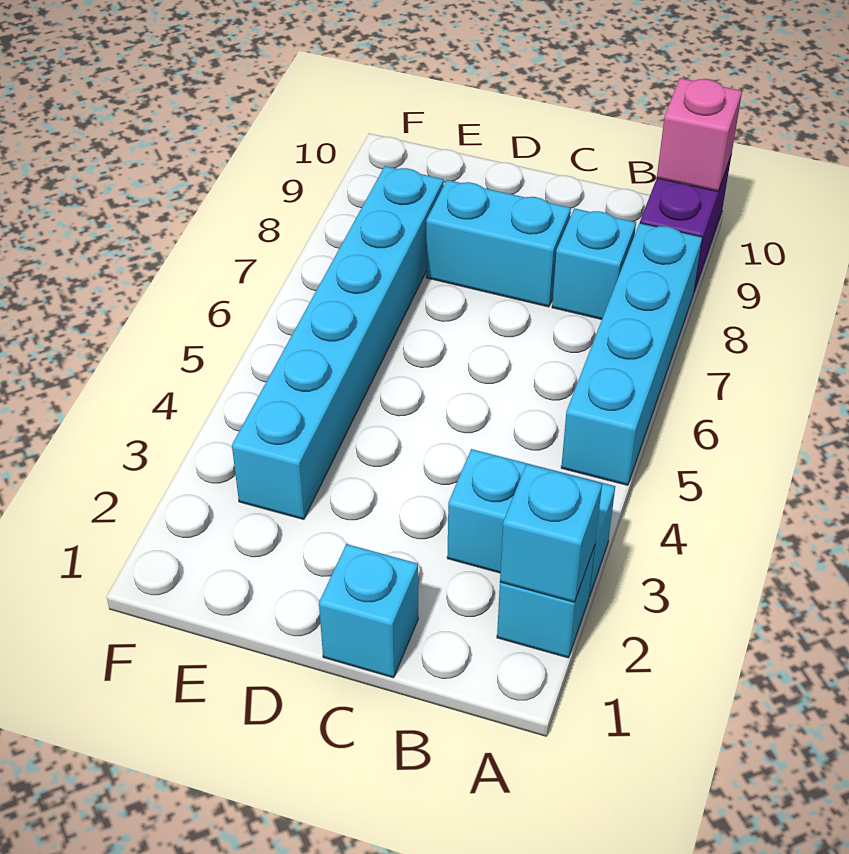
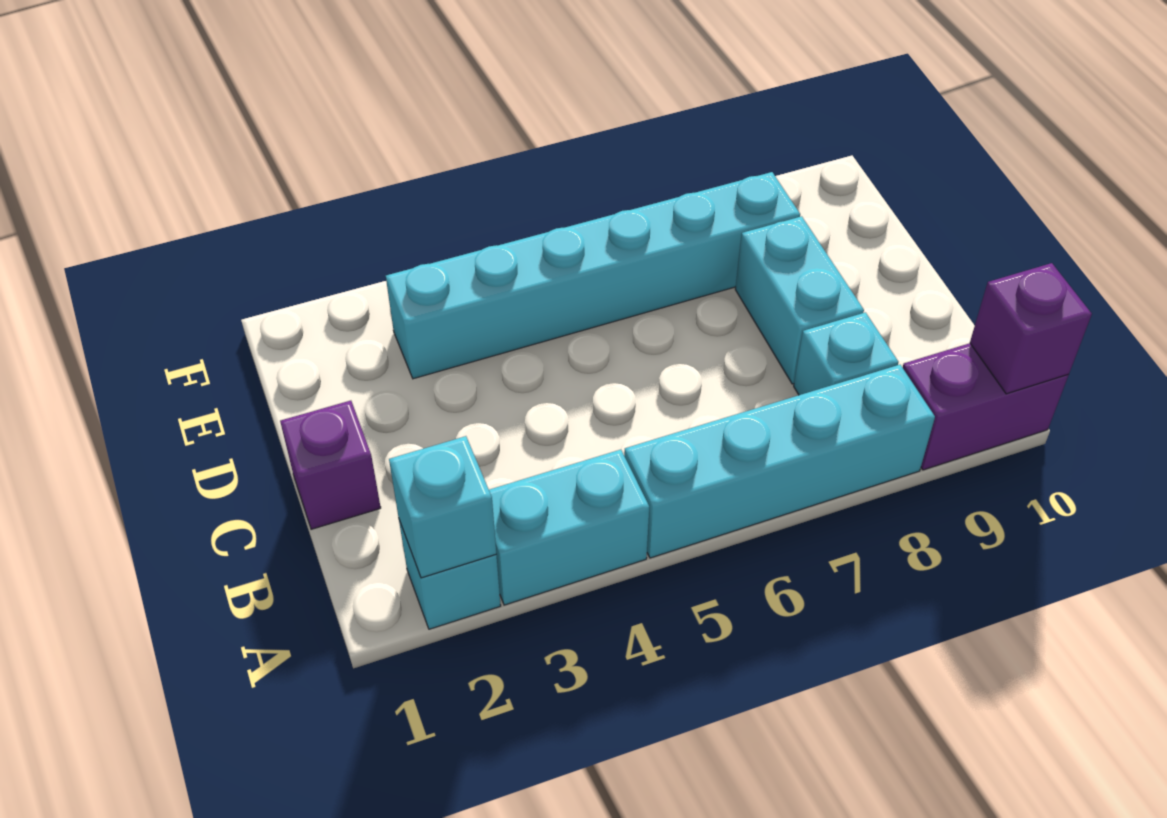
cyan 1x2 brick [447,449,615,597] -> cyan 1x2 brick turned to [489,450,649,605]
pink 1x1 brick [657,78,742,192] -> purple 1x1 brick [970,263,1092,394]
cyan 1x1 brick [319,544,418,678] -> purple 1x1 brick [280,401,381,529]

